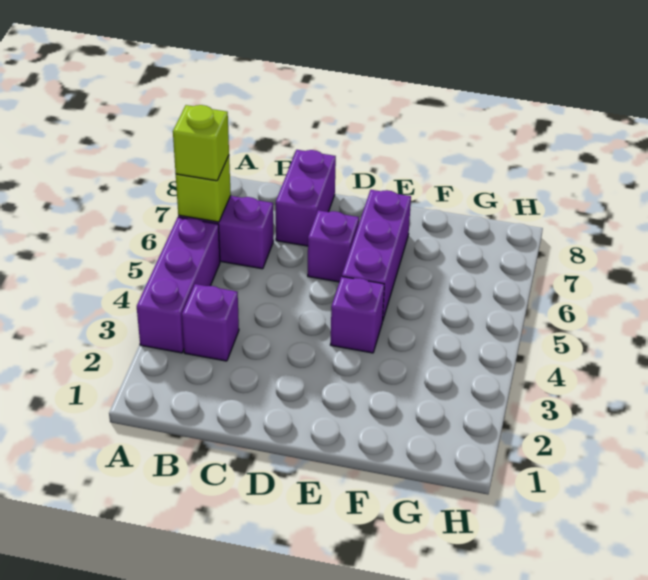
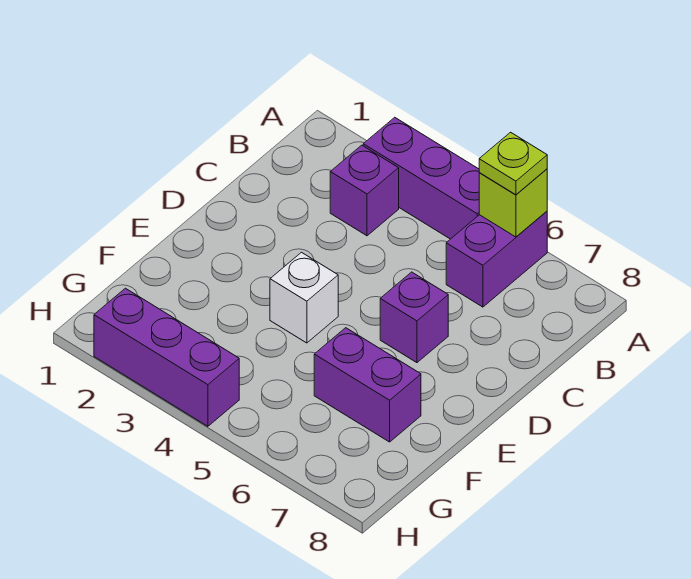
lime 1x1 brick [173,105,229,181] -> lime 1x1 plate [479,132,547,195]
purple 1x2 brick [276,150,336,246] -> purple 1x2 brick moved to [314,328,421,442]
purple 1x1 brick [330,277,384,353] -> white 1x1 brick [270,252,338,343]
purple 1x3 brick [342,190,411,321] -> purple 1x3 brick moved to [94,288,239,426]

